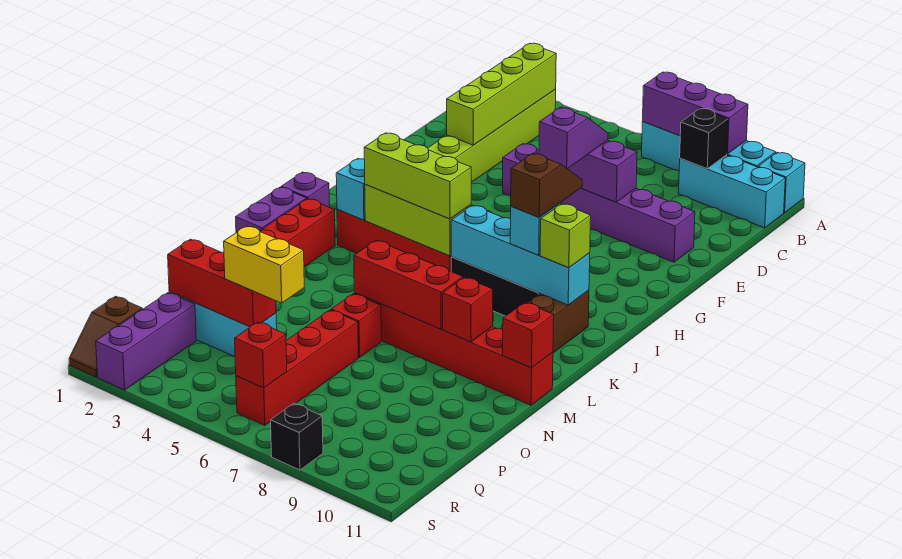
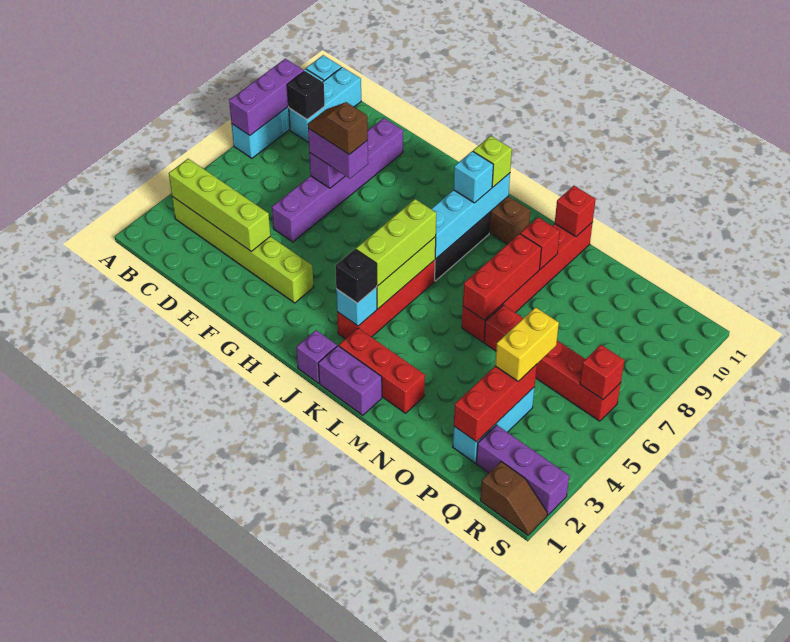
purple 1x2 slope [539,107,608,169] -> purple 1x2 brick [308,128,368,179]
brown 1x2 slope [511,153,582,217] -> brown 1x2 slope moved to [308,102,368,154]
black 1x1 brick [271,403,323,470] -> black 1x1 brick moved to [335,249,377,303]

